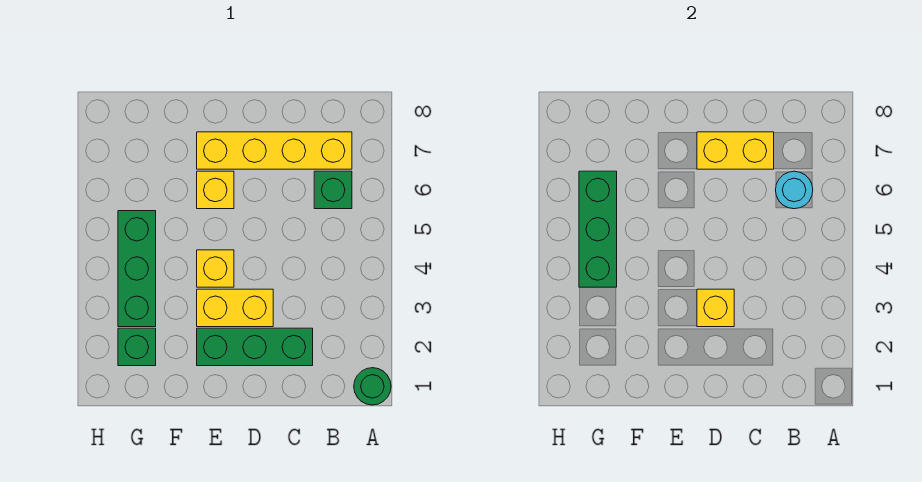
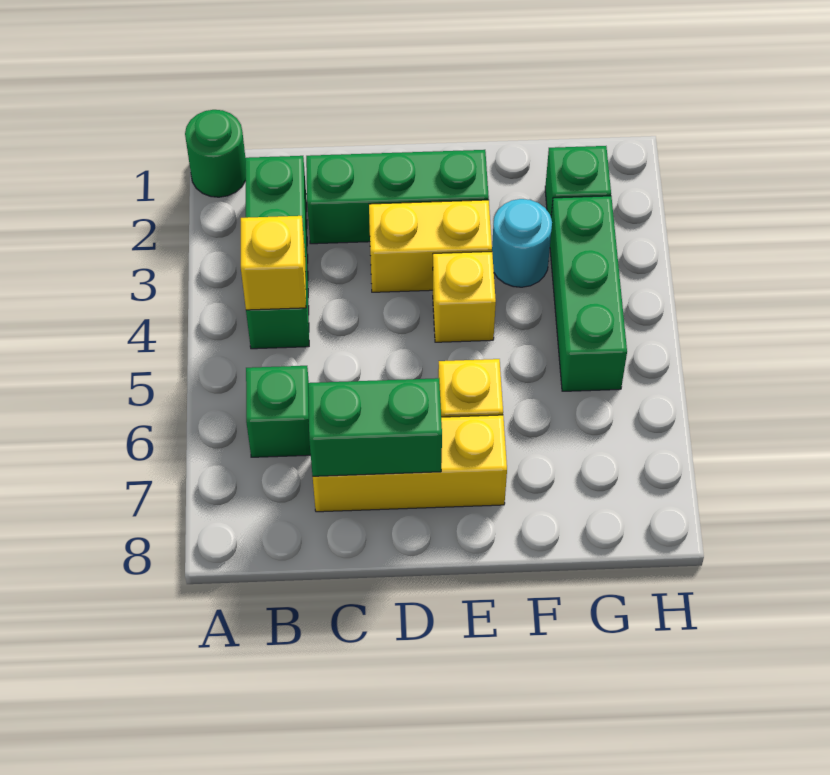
cyan 1x1 round brick [776,171,813,209] -> cyan 1x1 round brick moved to [492,199,552,287]
yellow 1x4 brick [197,132,352,169] -> yellow 1x3 brick [313,415,507,512]
yellow 1x2 brick [697,132,774,169] -> green 1x2 brick [308,378,442,476]
yellow 1x1 brick [697,289,734,327] -> yellow 1x1 brick moved to [241,216,306,310]
green 1x3 brick [579,171,617,287] -> green 1x3 brick moved to [245,156,309,349]

